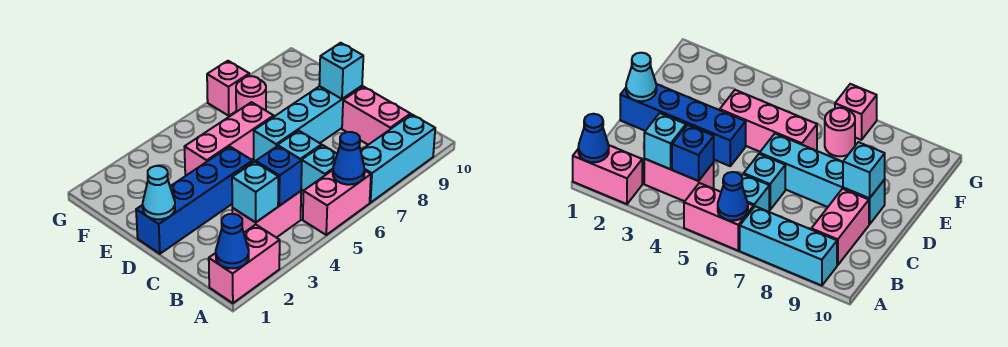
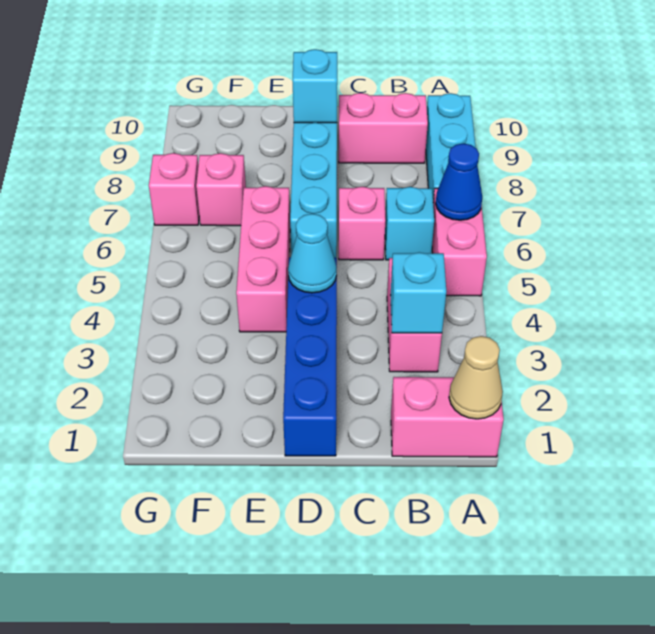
pink 1x2 brick [209,225,280,303] -> pink 1x2 brick turned to [391,377,504,457]
blue 1x1 cone [216,214,249,268] -> tan 1x1 cone [449,336,503,419]
blue 1x1 brick [256,146,302,206] -> none
cyan 1x1 brick [277,131,322,160] -> pink 1x1 brick [339,187,385,260]
cyan 1x1 cone [143,166,175,219] -> cyan 1x1 cone moved to [288,214,337,293]
pink 1x1 round brick [236,76,266,112] -> pink 1x1 brick [196,153,246,226]

